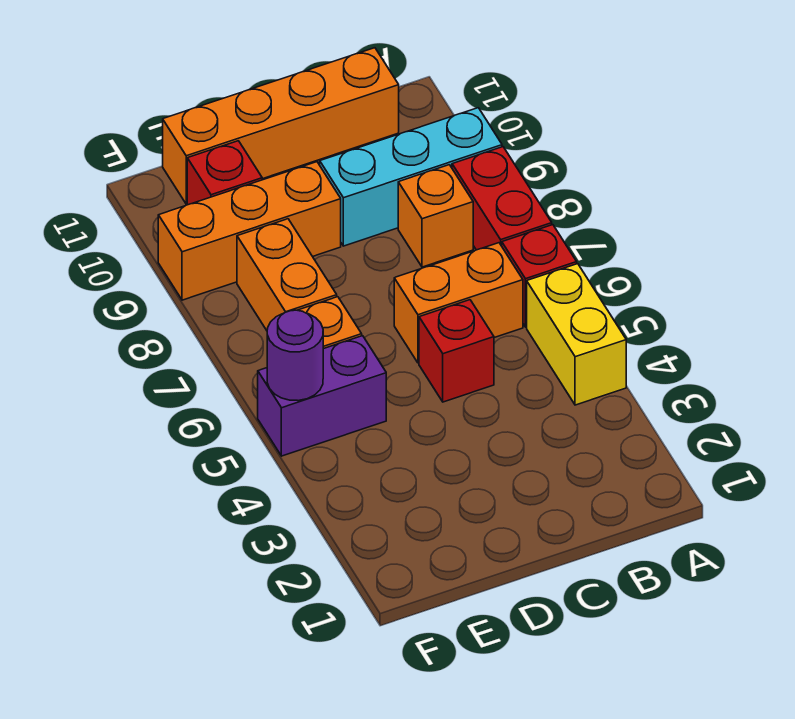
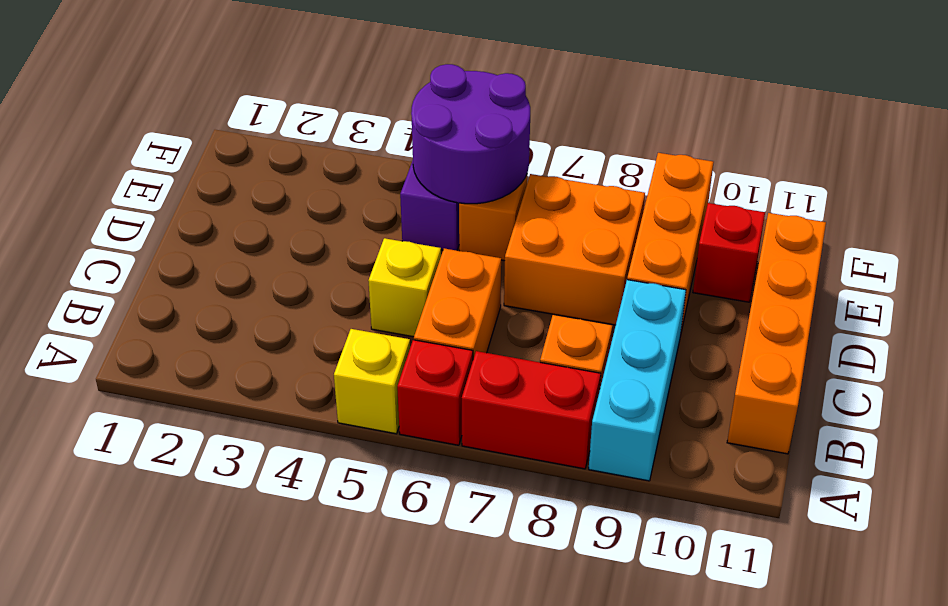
yellow 1x2 brick [527,264,626,405] -> yellow 1x1 brick [334,329,410,434]
red 1x1 brick [419,300,494,402] -> yellow 1x1 brick [368,238,441,337]
orange 1x2 brick [237,219,337,330] -> orange 2x2 brick [504,174,645,325]
purple 1x1 round brick [267,310,323,401] -> purple 2x2 round brick [411,64,530,204]

